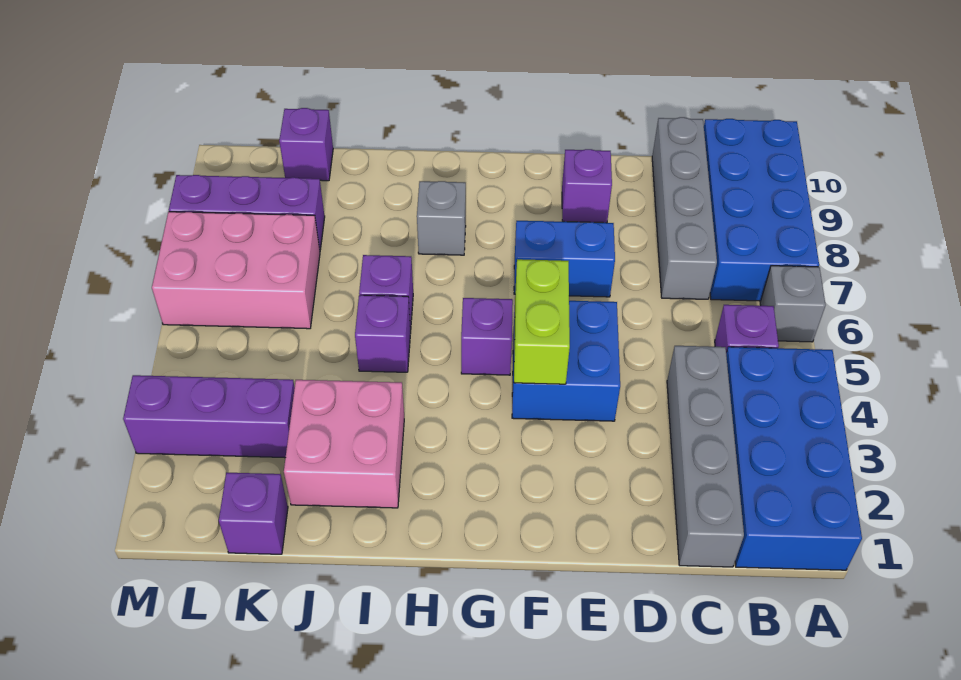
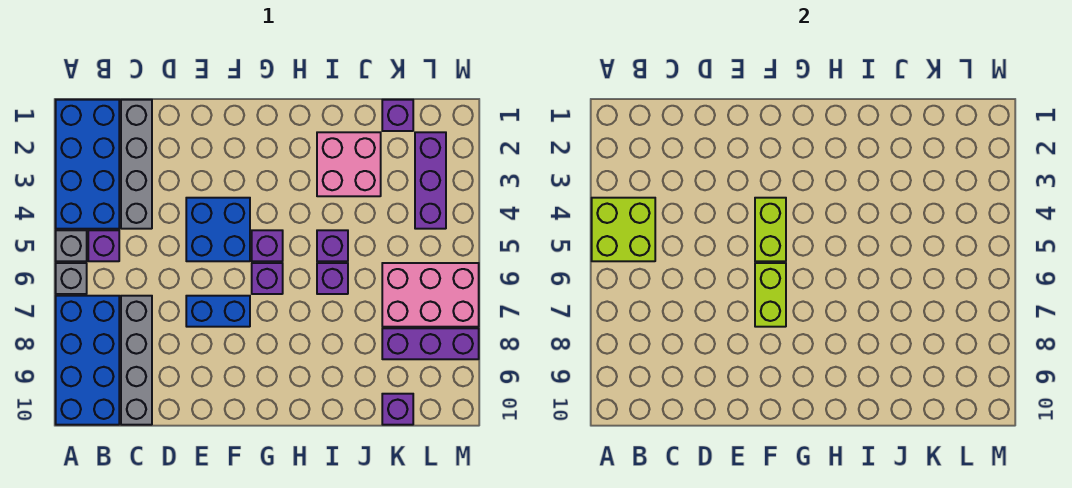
none -> lime 2x2 brick [592,198,655,261]
purple 1x1 brick [562,149,612,223] -> purple 1x1 brick moved to [252,263,283,294]
none -> lime 1x2 brick [755,263,786,327]
grey 1x1 brick [417,181,466,255] -> grey 1x1 brick moved to [56,230,87,261]
purple 1x3 brick [123,375,295,458] -> purple 1x3 brick turned to [415,132,446,229]

